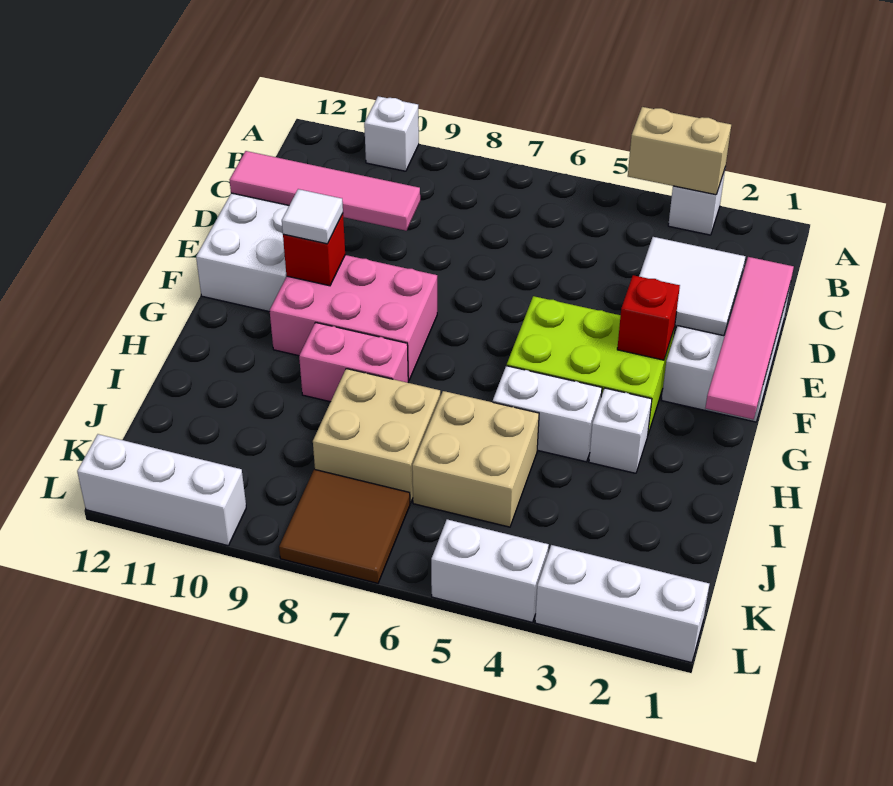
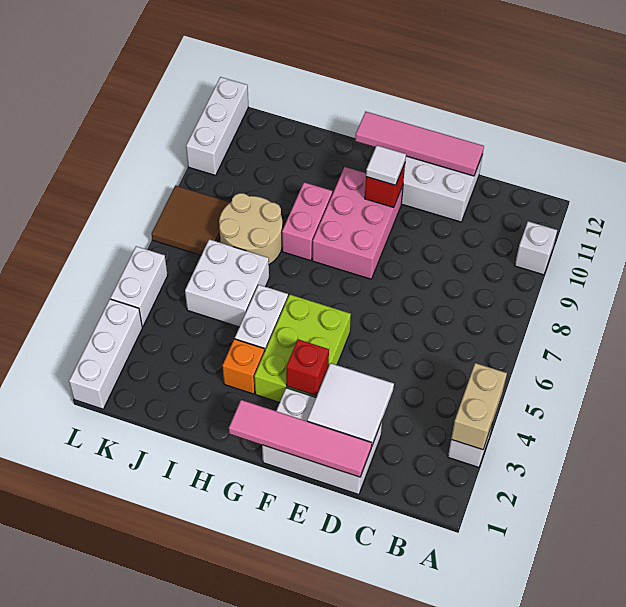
pink 1x4 tile [230,151,420,231] -> pink 1x4 tile turned to [355,112,484,176]
white 1x1 brick [589,388,652,473] -> orange 1x1 brick [222,339,265,394]
tan 2x2 brick [412,391,539,527] -> white 2x2 brick [185,239,269,327]
tan 2x2 brick [313,369,440,503] -> tan 2x2 round brick [219,193,282,264]

